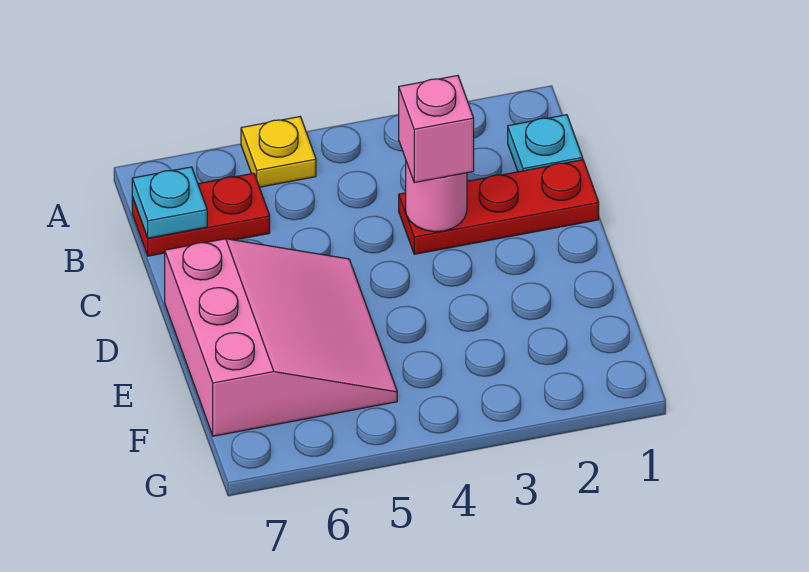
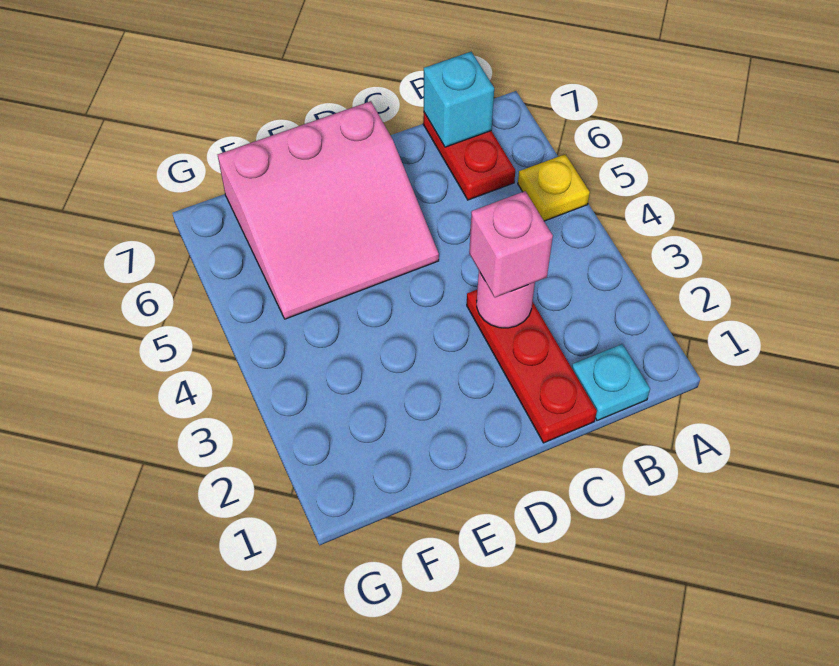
cyan 1x1 plate [132,167,207,238] -> cyan 1x1 brick [424,52,494,147]

